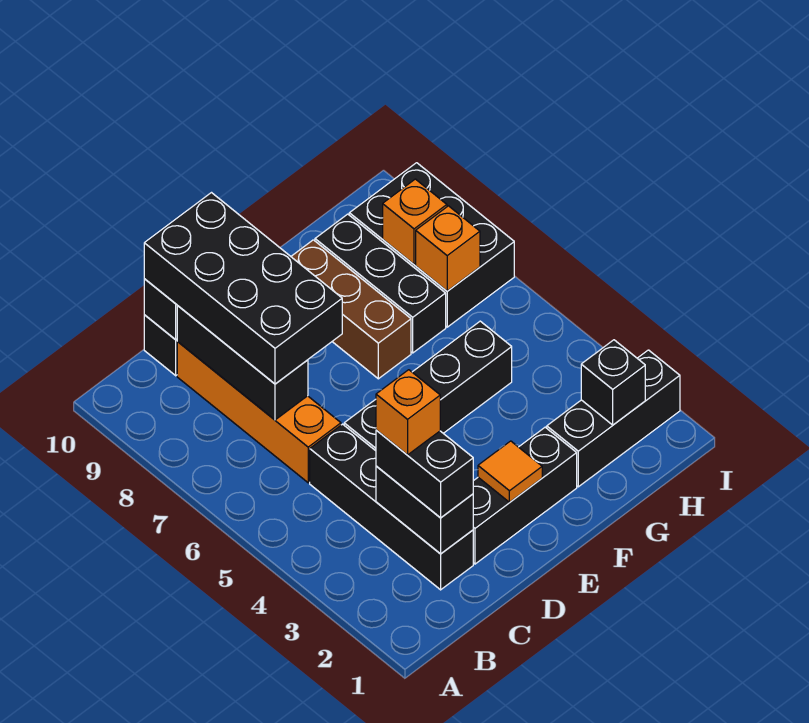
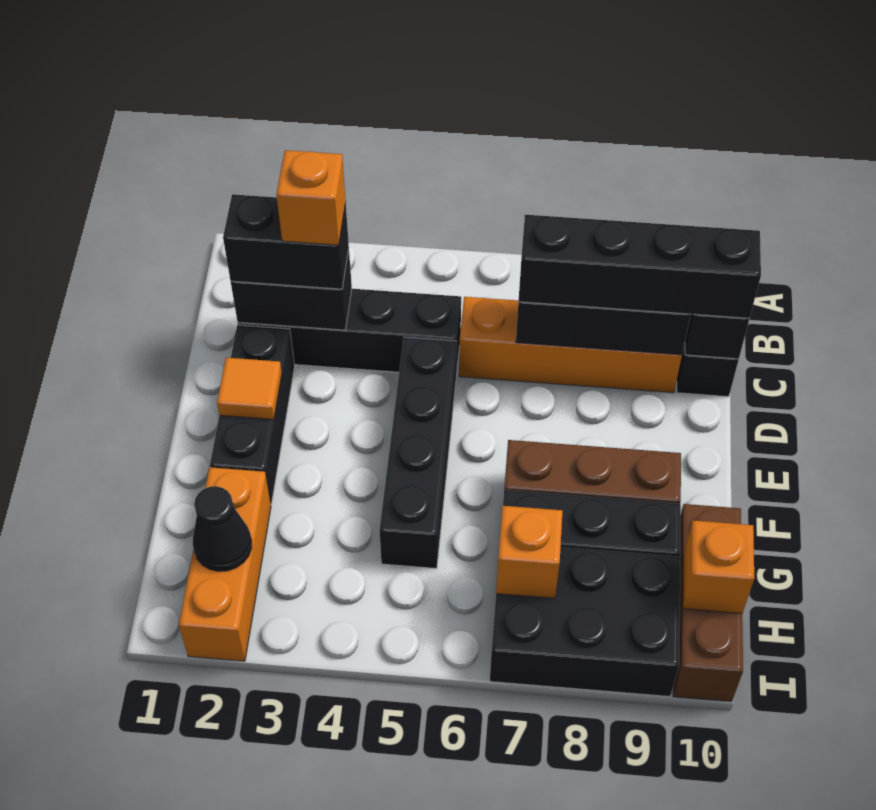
black 2x4 brick [144,193,342,384] -> black 1x4 brick [518,215,761,318]
black 1x3 brick [547,350,680,487] -> orange 1x3 brick [179,467,271,661]
none -> brown 1x3 brick [673,504,743,702]
black 1x1 brick [581,340,645,425] -> black 1x1 cone [193,486,252,571]
orange 1x1 brick [383,179,447,264] -> orange 1x1 brick moved to [683,520,754,613]

